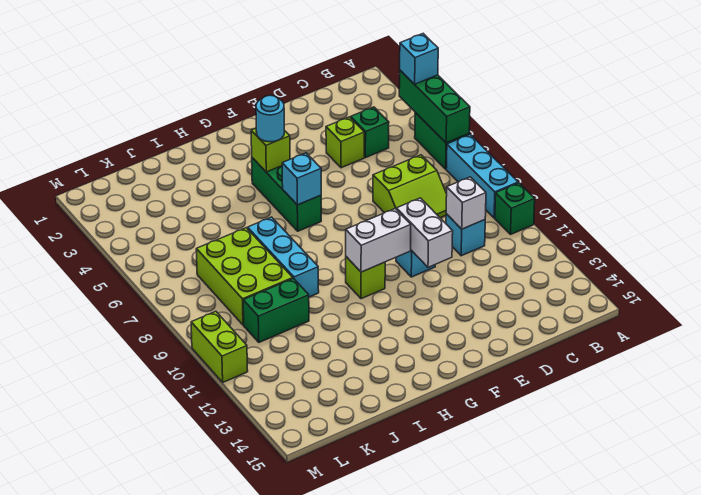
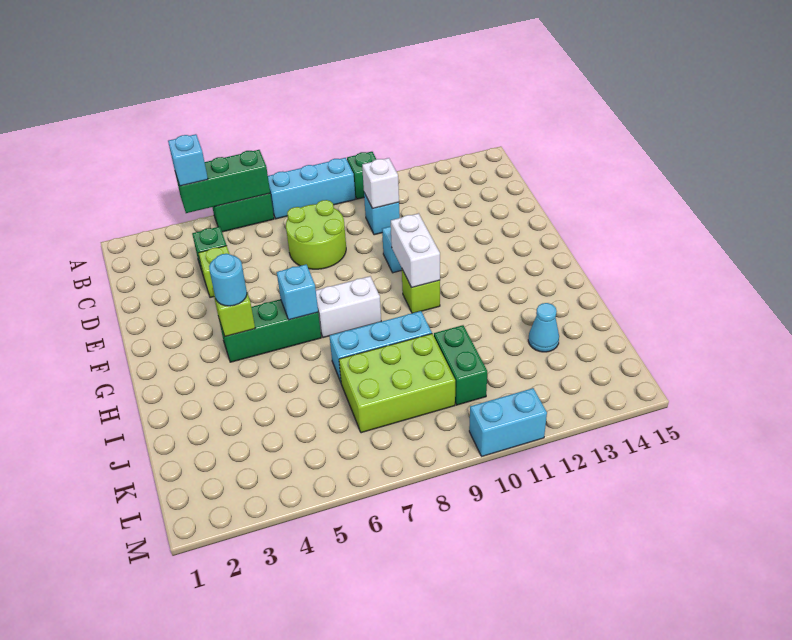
lime 2x2 slope [373,155,447,218] -> lime 2x2 round brick [286,200,346,269]
white 1x2 brick [396,198,453,267] -> white 1x2 brick moved to [316,276,381,338]
none -> cyan 1x1 cone [528,303,559,352]
lime 1x2 brick [191,311,248,382] -> cyan 1x2 brick [469,388,547,456]

